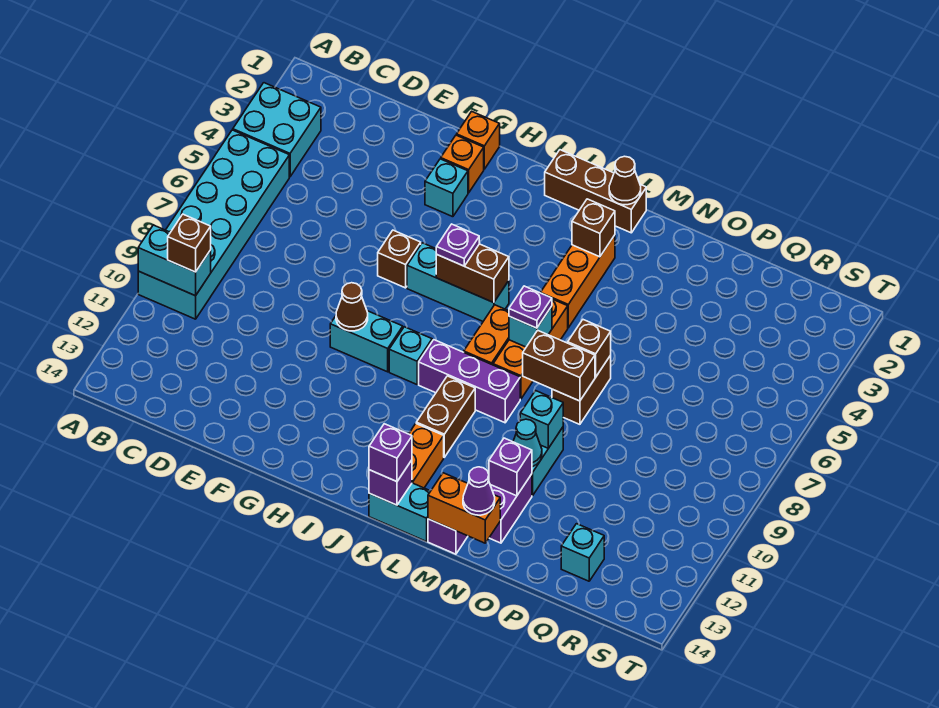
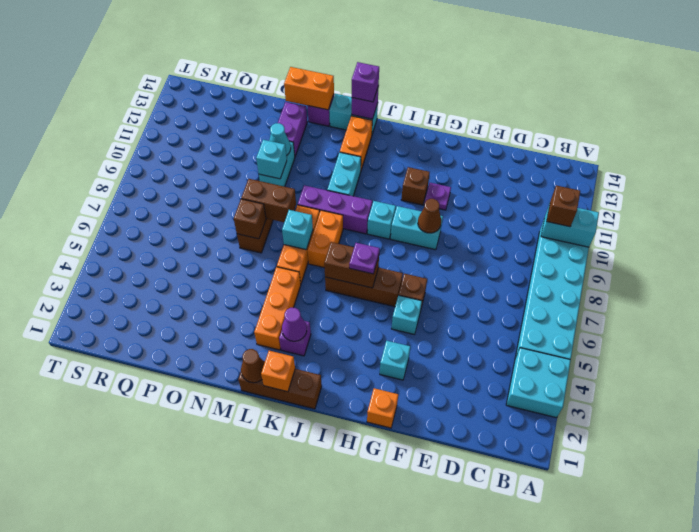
orange 1x1 brick [441,135,484,193] -> orange 1x1 brick moved to [261,351,295,392]
cyan 1x3 brick [407,243,509,321] -> brown 1x3 brick [325,268,403,307]
brown 1x2 brick [416,376,475,457] -> cyan 1x2 brick [327,152,361,196]
brown 1x1 brick [572,199,615,257] -> brown 1x1 brick moved to [401,167,430,205]
purple 1x1 plate [509,286,552,328] -> purple 1x1 plate moved to [424,183,451,210]
purple 1x1 brick [489,438,532,496] -> purple 1x1 brick moved to [279,321,311,356]
purple 1x1 cone [463,467,495,515] -> purple 1x1 cone moved to [282,308,307,341]
cyan 1x1 brick [561,524,604,581] -> cyan 1x1 brick moved to [391,295,422,334]

